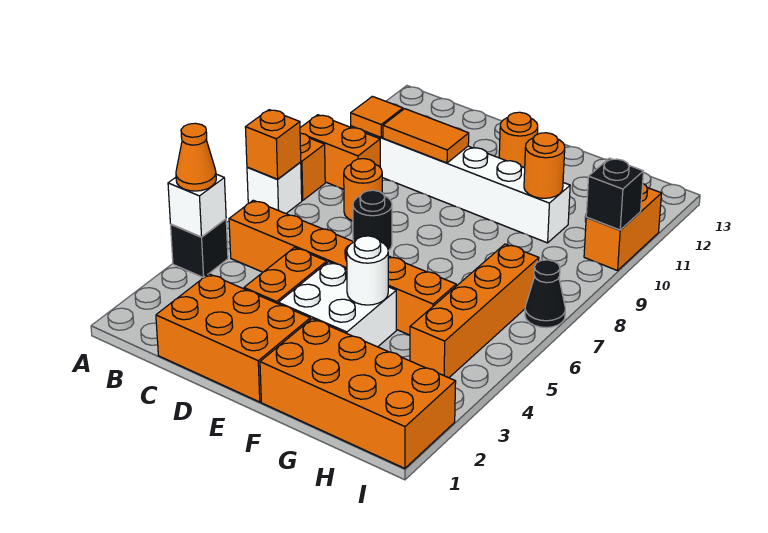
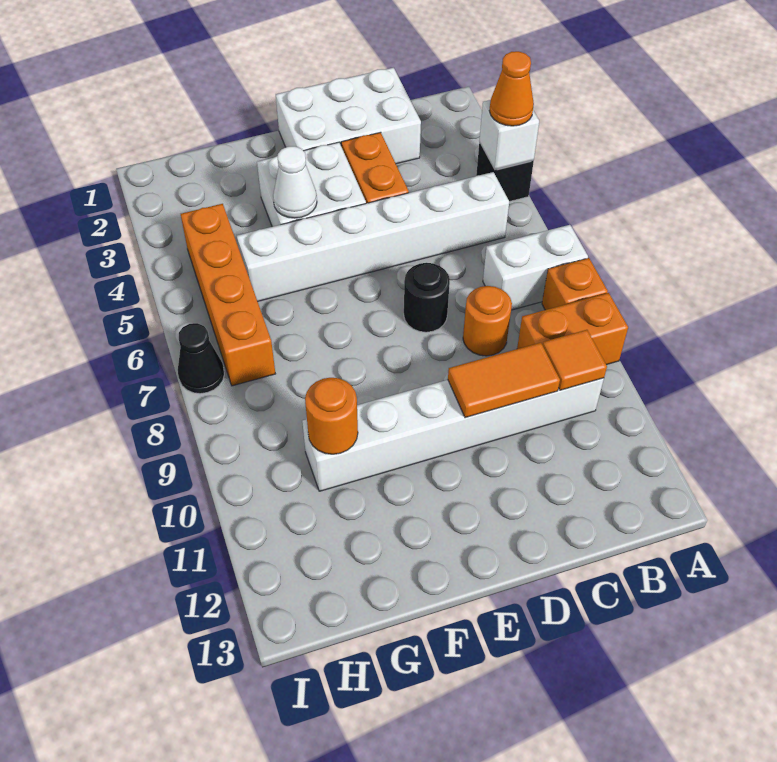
white 1x1 brick [247,162,302,214] -> white 1x2 brick [483,225,588,310]
orange 1x1 brick [245,110,301,179] -> none
orange 1x6 brick [229,200,456,335] -> white 1x6 brick [237,172,509,301]
orange 2x3 brick [156,274,310,402] -> white 2x3 brick [276,68,421,164]
orange 1x1 round brick [499,112,538,168] -> none
orange 2x4 brick [260,319,456,468] -> none
white 1x1 round brick [347,236,388,305] -> white 1x1 cone [273,146,317,218]
orange 1x2 brick [584,184,662,271] -> none
black 1x1 brick [586,158,643,230] -> none

